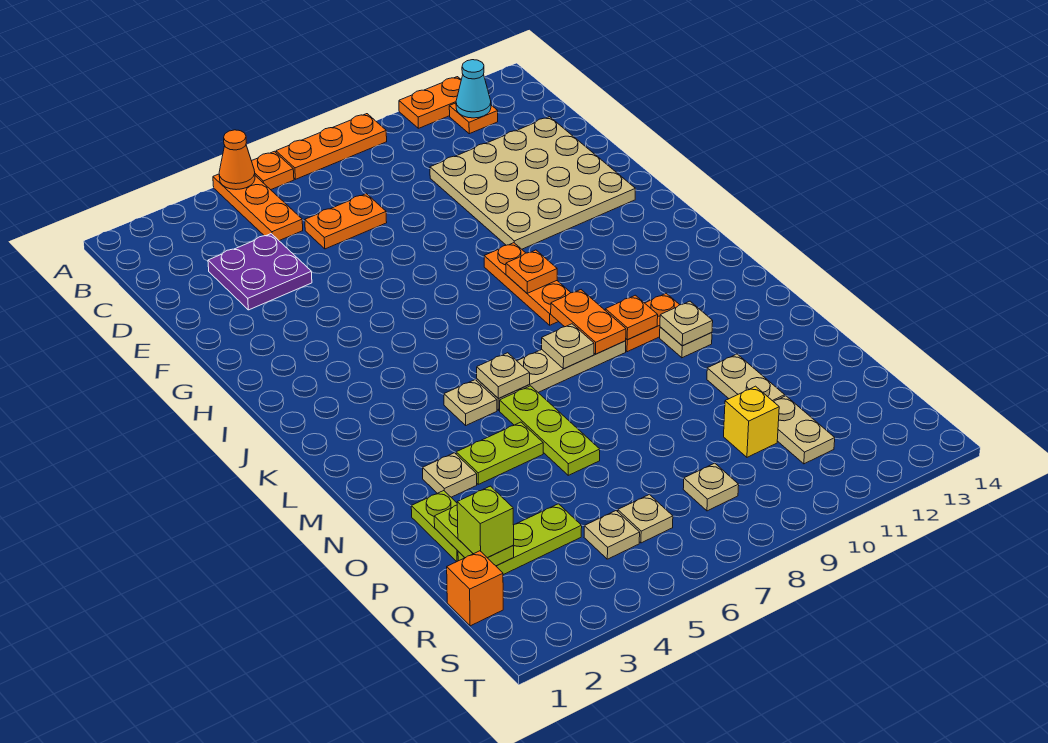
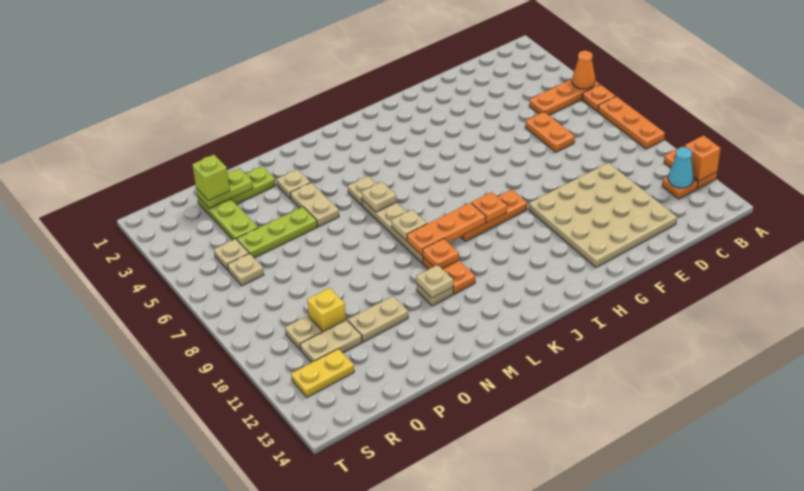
purple 2x2 plate [208,234,312,310] -> none
orange 1x2 plate [551,290,626,354] -> orange 1x3 plate [407,203,486,256]
lime 1x3 plate [500,386,600,475] -> lime 1x3 plate moved to [237,207,317,258]
lime 1x2 plate [456,422,543,484] -> tan 1x2 plate [290,183,339,227]
orange 1x1 brick [447,551,503,626] -> orange 1x1 brick moved to [685,136,721,181]
tan 1x1 plate [683,463,739,511] -> tan 1x1 plate moved to [285,316,322,350]
none -> yellow 1x2 plate [291,349,354,397]

